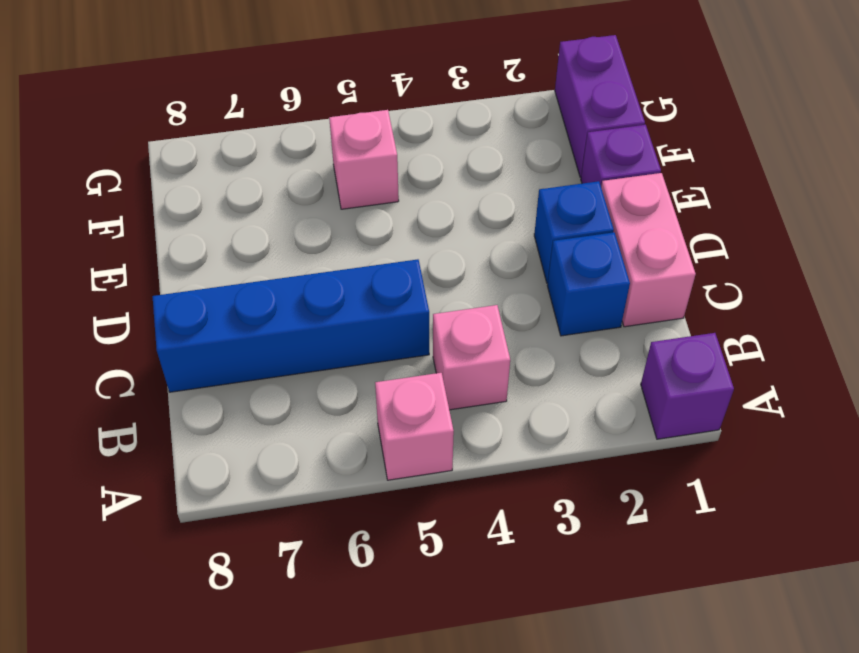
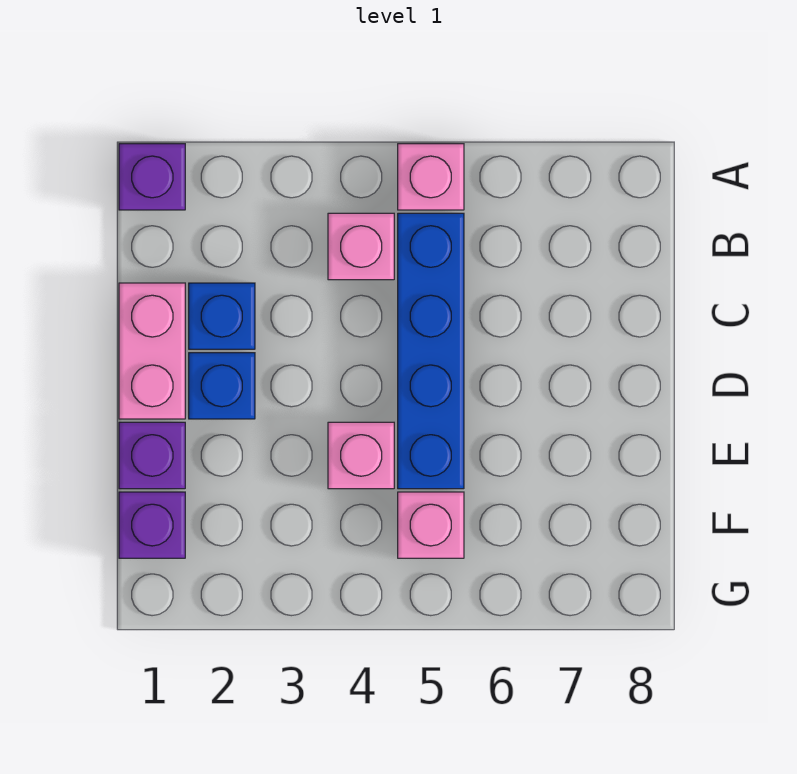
blue 1x4 brick [152,259,429,392] -> blue 1x4 brick turned to [398,213,464,489]
none -> pink 1x1 brick [328,422,394,489]
purple 1x2 brick [555,35,645,177] -> purple 1x1 brick [119,492,185,558]

